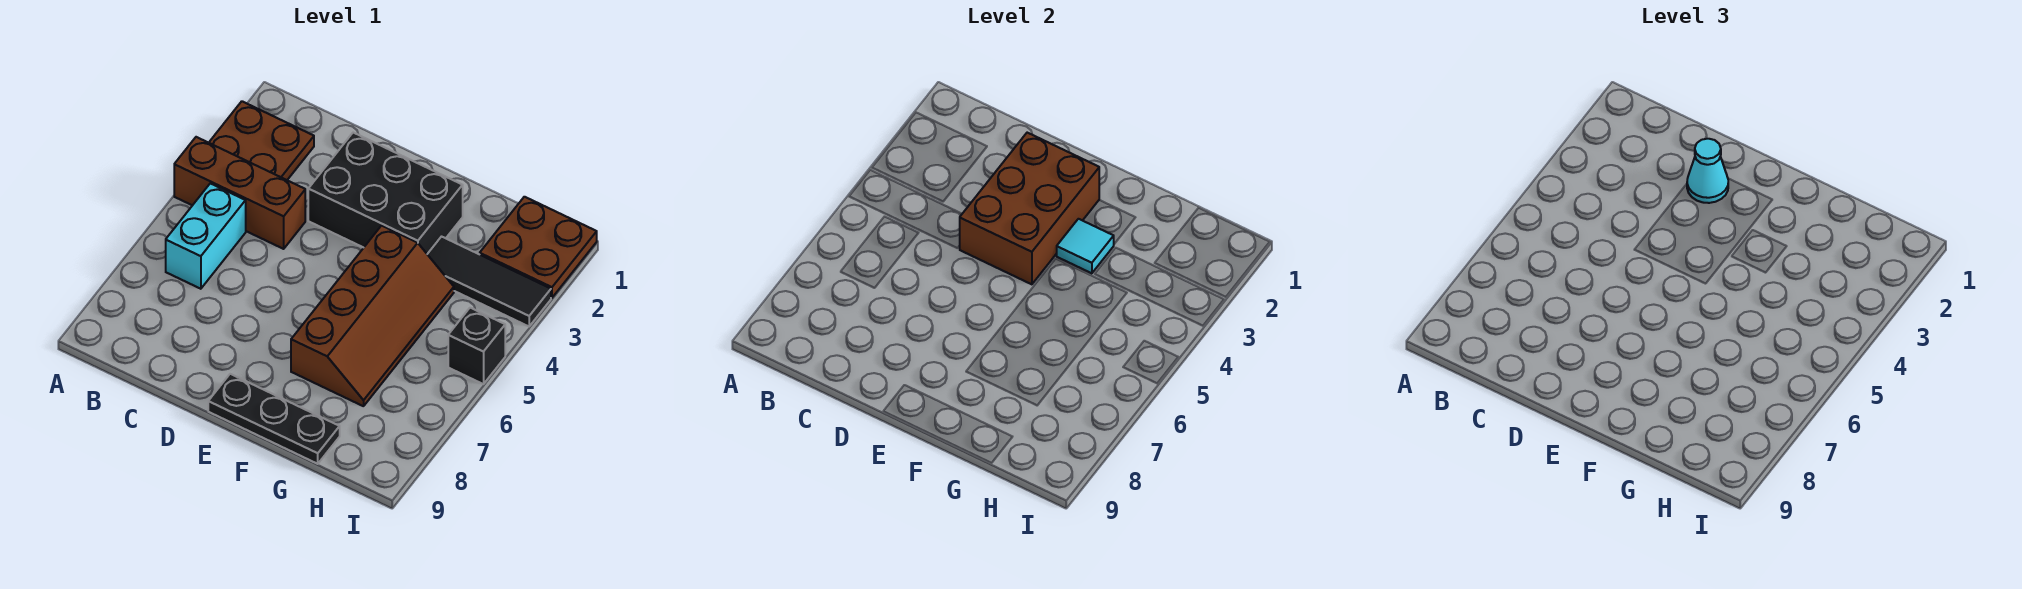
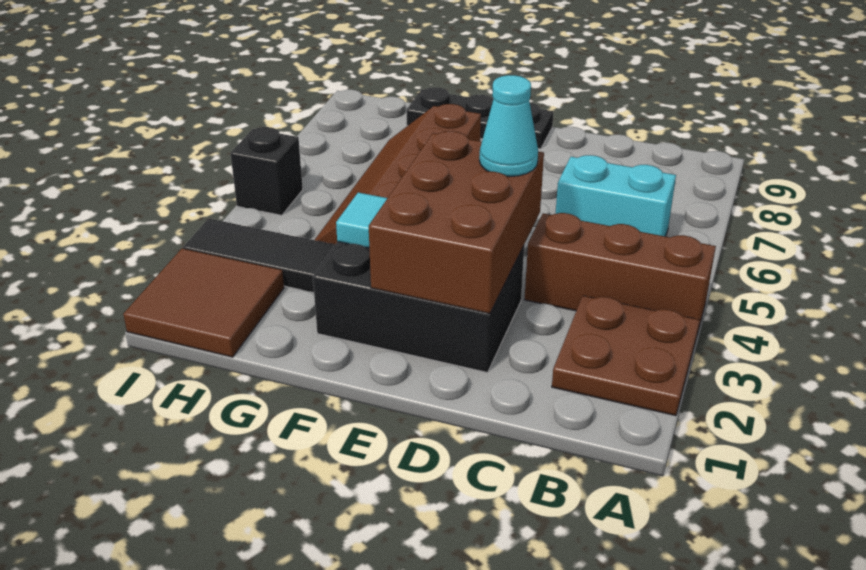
cyan 1x2 brick [166,183,246,289] -> cyan 1x2 brick turned to [555,155,676,236]
cyan 1x1 cone [1687,139,1728,203] -> cyan 1x1 cone moved to [479,75,538,177]
brown 2x2 plate [480,197,597,298] -> brown 2x2 tile [123,249,284,357]

